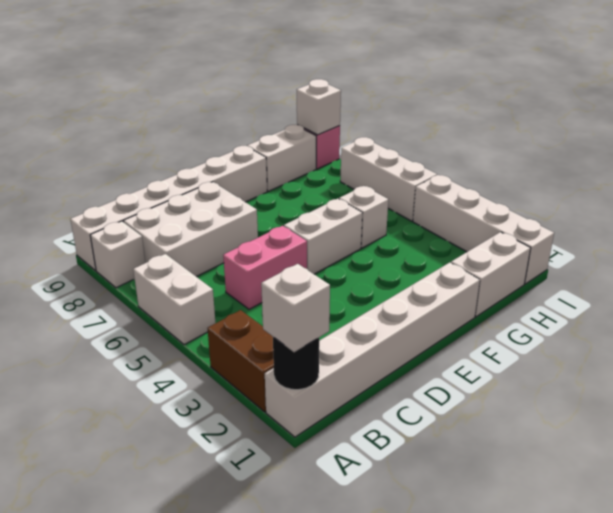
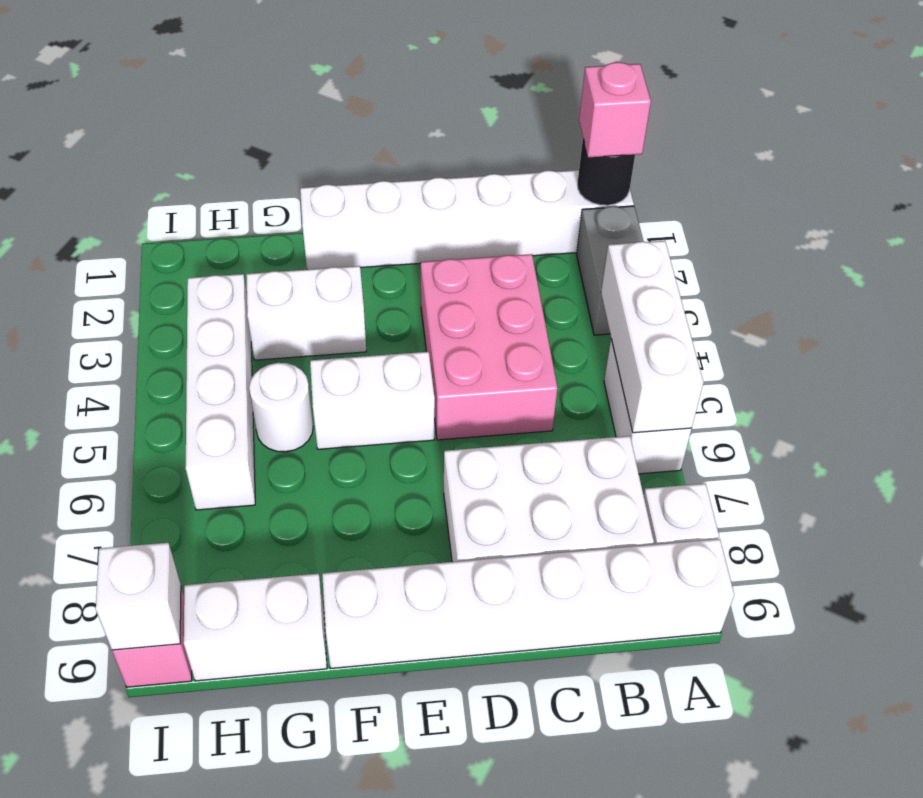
white 1x1 brick [261,264,330,352] -> pink 1x1 brick [579,62,651,158]
brown 1x2 brick [207,310,274,412] -> grey 1x2 brick [577,206,644,335]
pink 1x2 brick [223,226,307,309] -> pink 2x3 brick [421,254,558,440]
white 1x2 brick [451,232,531,317] -> white 1x2 brick moved to [246,266,366,360]
white 1x1 brick [339,186,388,248] -> white 1x1 round brick [249,363,313,452]
white 1x4 brick [413,175,554,284] -> white 1x4 brick moved to [186,274,255,510]
white 1x3 brick [340,137,437,221] -> white 1x3 brick moved to [601,241,703,433]

